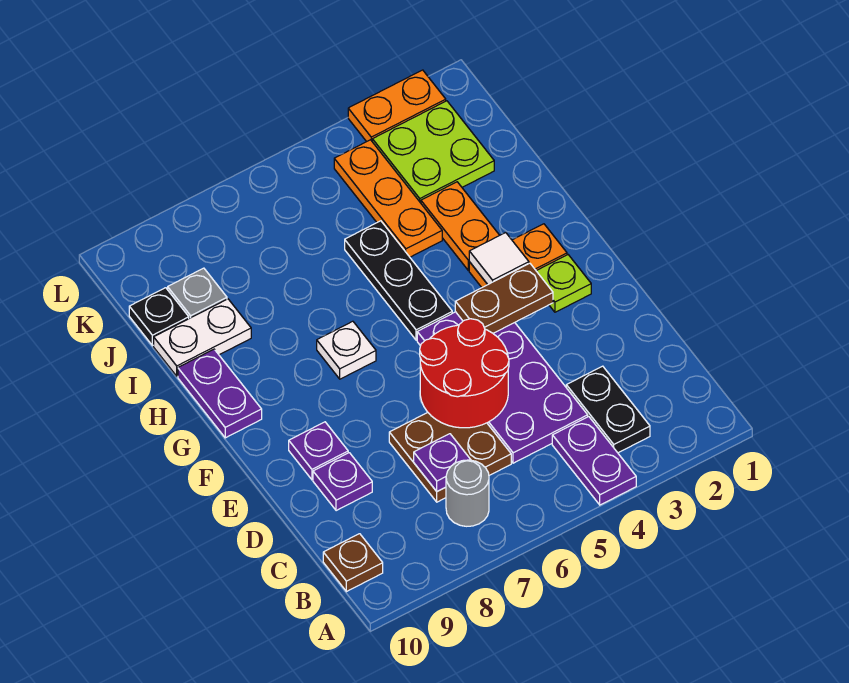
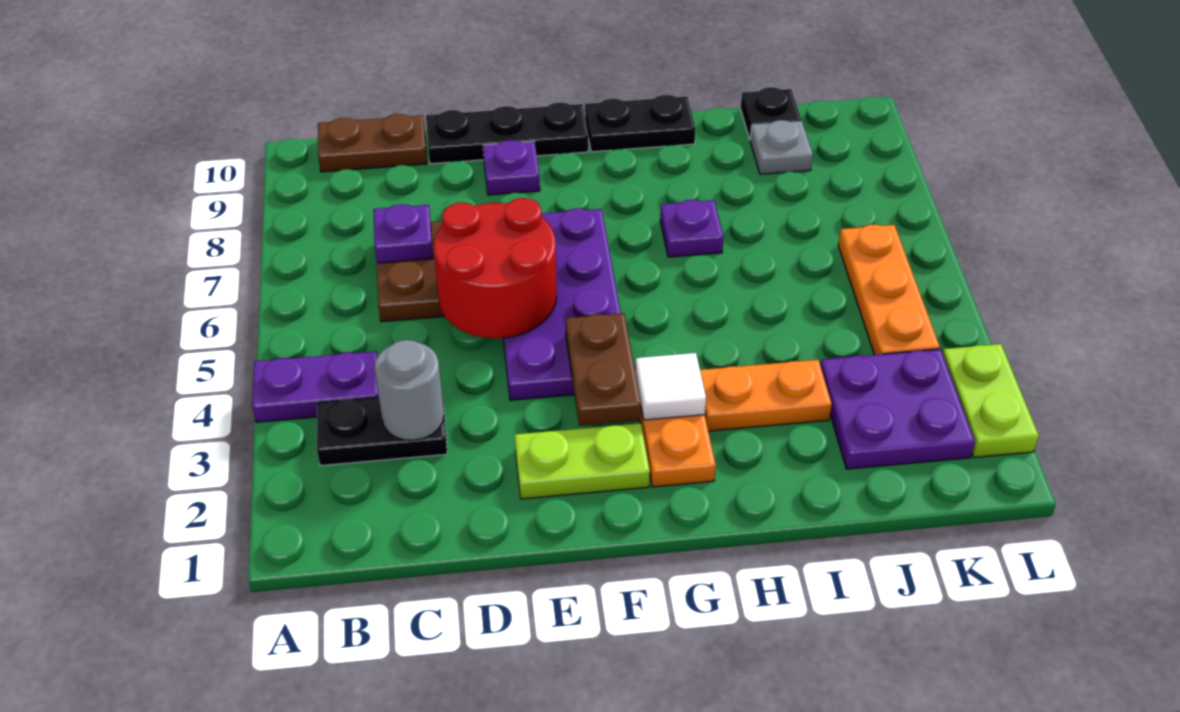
grey 1x1 round brick [446,460,489,526] -> grey 1x1 round brick moved to [374,340,444,440]
brown 1x1 plate [323,534,383,592] -> brown 1x2 plate [318,114,427,172]
purple 2x4 plate [417,312,588,463] -> purple 2x4 plate turned to [503,208,621,400]
purple 1x1 plate [313,453,372,511] -> purple 1x1 plate moved to [660,200,724,257]
lime 1x1 plate [537,255,591,312] -> lime 1x2 plate [515,423,650,499]
black 1x3 plate [345,221,452,340] -> black 1x3 plate moved to [426,102,588,164]
white 1x1 plate [317,321,376,379] -> none
purple 1x2 plate [178,349,262,438] -> black 1x2 plate [585,95,696,152]
orange 1x3 plate [334,140,442,257] -> orange 1x3 plate turned to [838,224,940,355]
white 1x2 plate [154,299,251,376] -> none
lime 2x2 plate [372,101,494,203] -> purple 2x2 plate [821,349,975,469]
orange 1x2 plate [348,70,446,142] -> lime 1x2 plate [943,344,1039,457]

